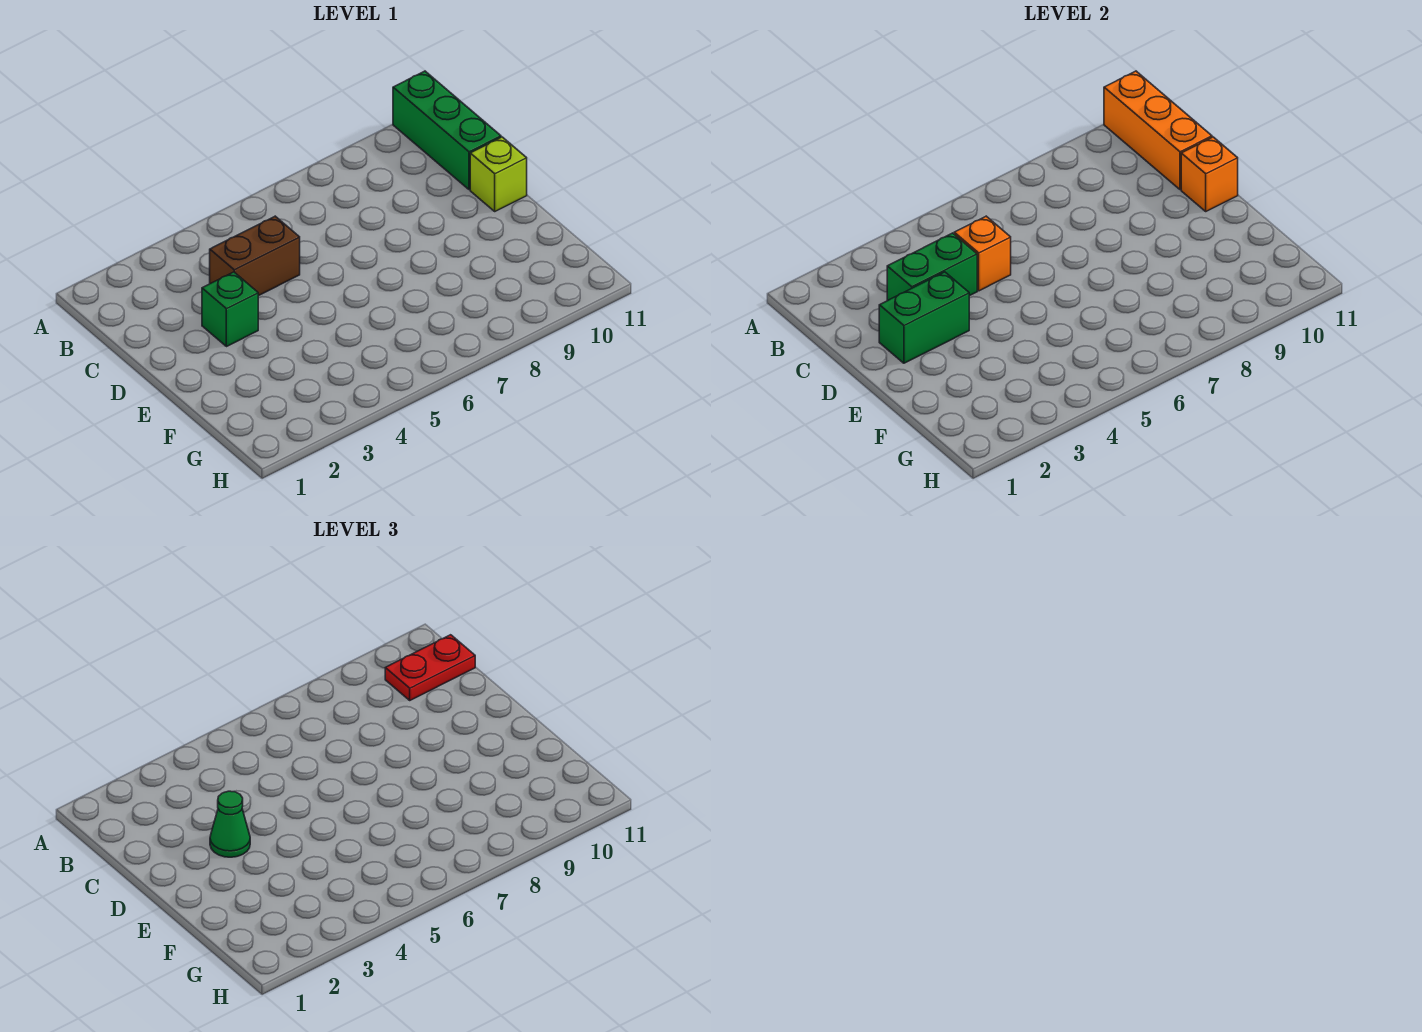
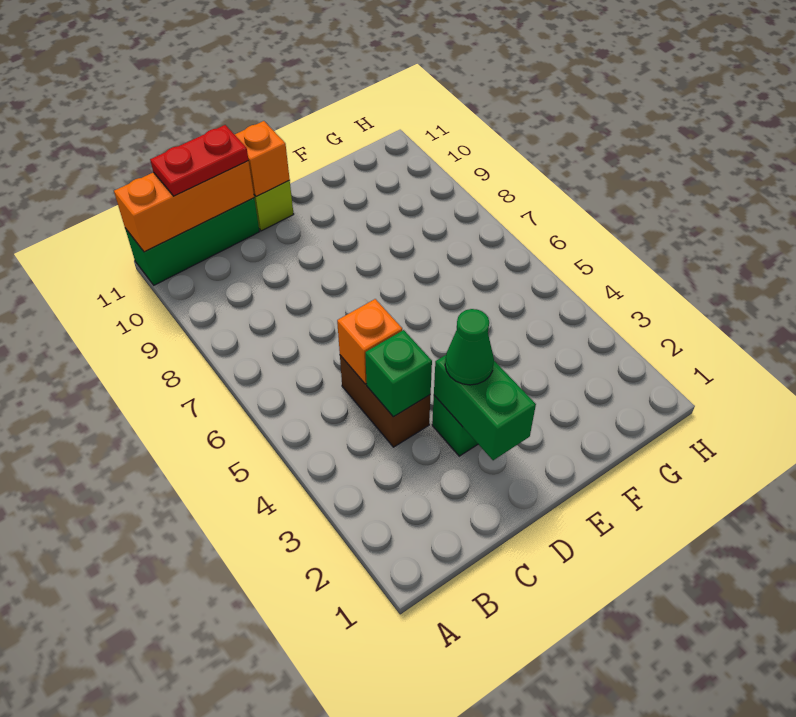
red 1x2 plate [385,635,475,700] -> red 1x2 plate turned to [150,125,248,196]
green 1x2 brick [887,233,977,301] -> green 1x1 brick [365,330,432,417]

